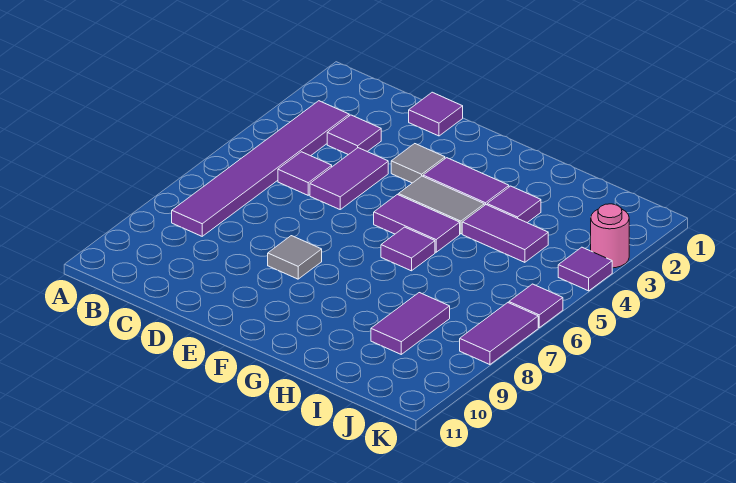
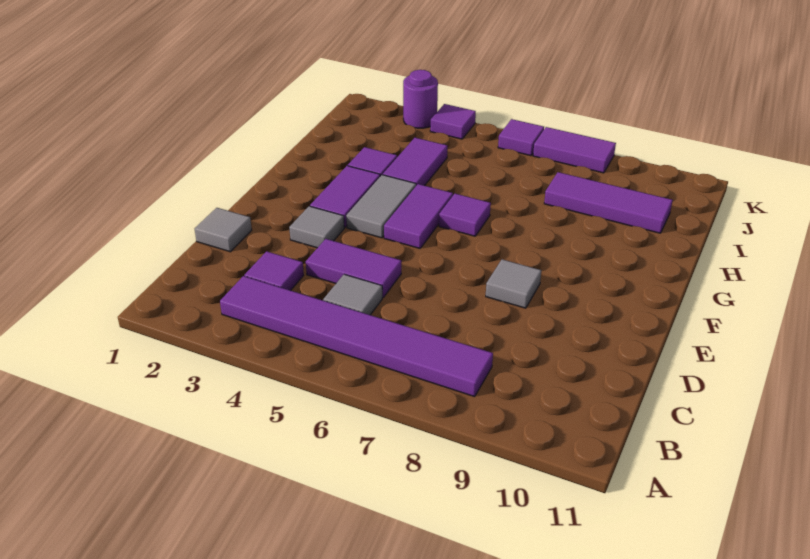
purple 1x1 tile [278,152,332,195] -> grey 1x1 tile [323,274,382,315]
purple 1x1 tile [409,92,463,136] -> grey 1x1 tile [195,208,252,252]
purple 1x2 tile [371,293,450,354] -> purple 1x3 tile [544,172,673,233]
pink 1x1 round brick [591,204,629,268] -> purple 1x1 round brick [403,70,438,128]

